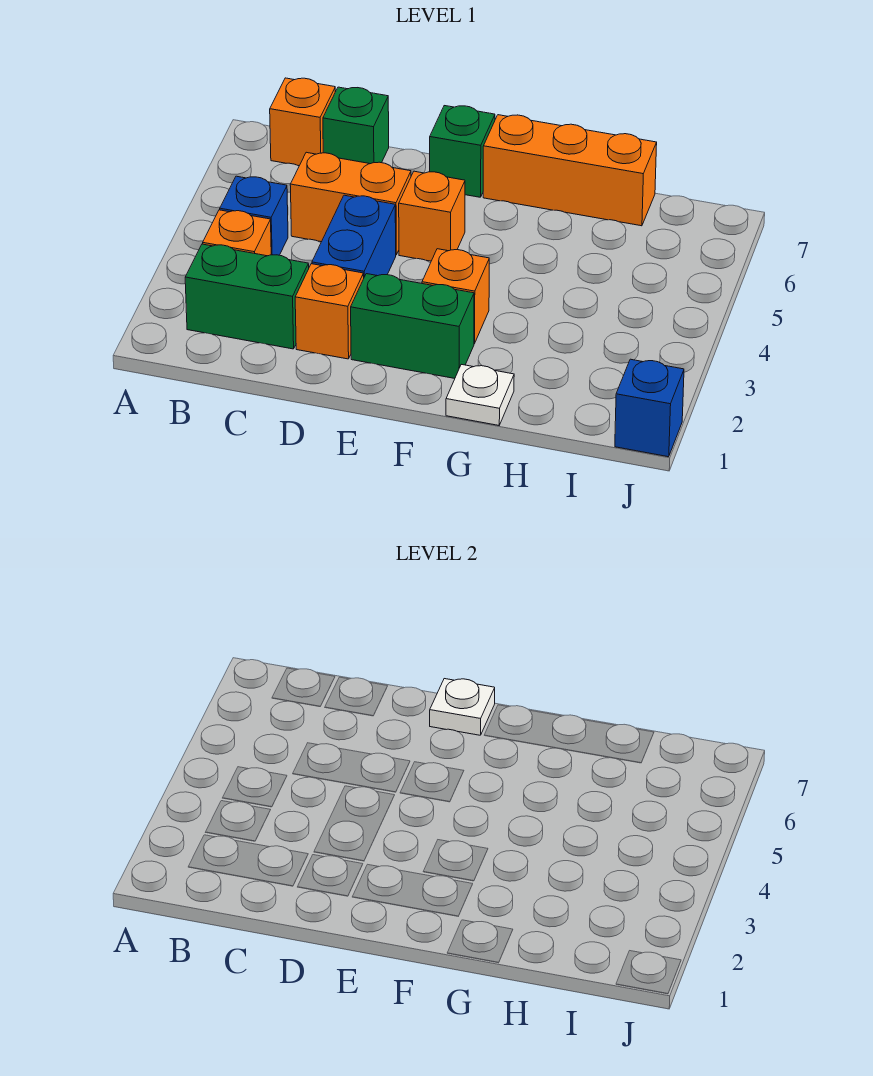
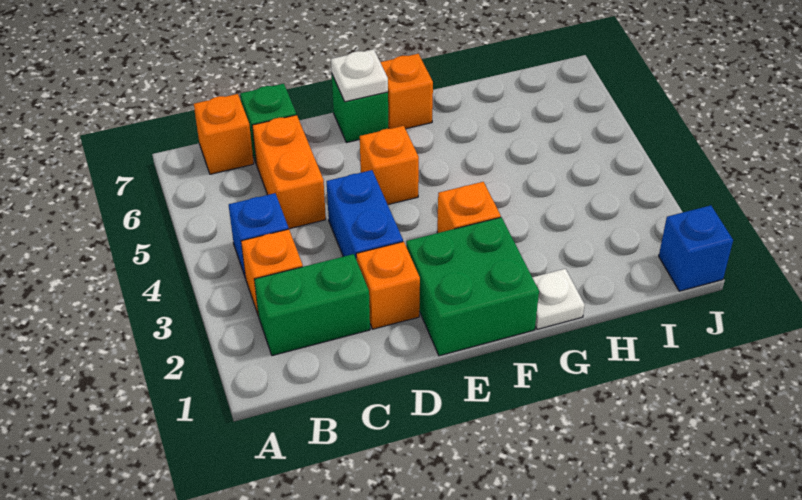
orange 1x2 brick [290,152,411,255] -> orange 1x2 brick turned to [252,115,326,229]
green 1x2 brick [351,274,474,378] -> green 2x2 brick [406,217,539,356]
orange 1x3 brick [483,115,657,226] -> orange 1x1 brick [380,54,433,129]

